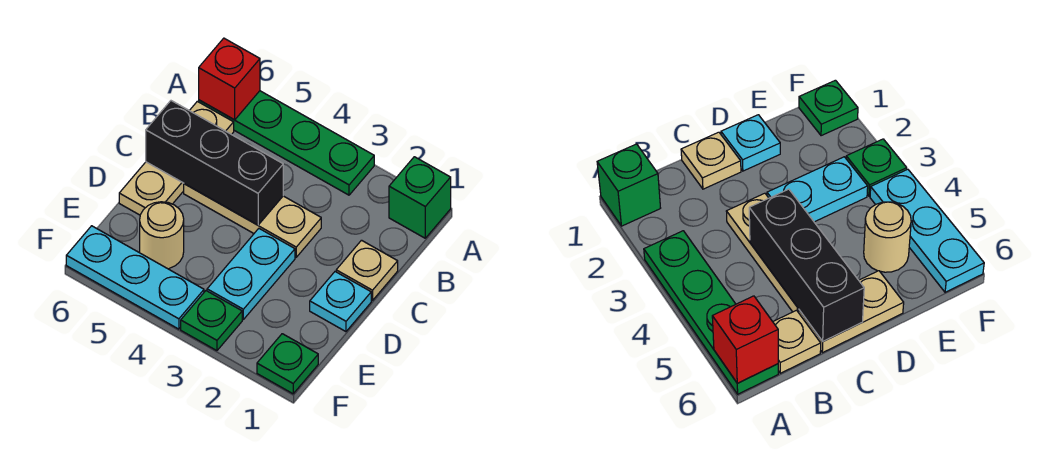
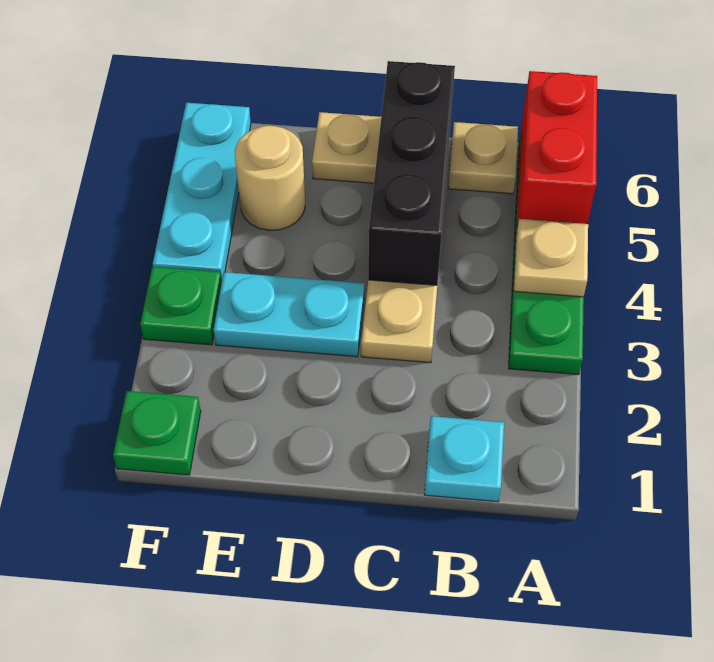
green 1x1 brick [389,157,451,238] -> none
red 1x1 brick [199,38,260,120] -> red 1x2 brick [517,71,597,228]
tan 1x1 plate [336,240,398,301] -> tan 1x1 plate moved to [514,219,588,297]
cyan 1x1 plate [310,272,371,332] -> cyan 1x1 plate moved to [424,416,504,502]

